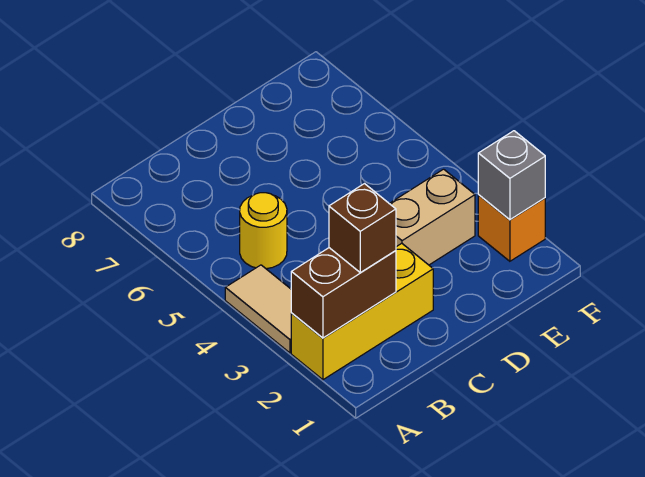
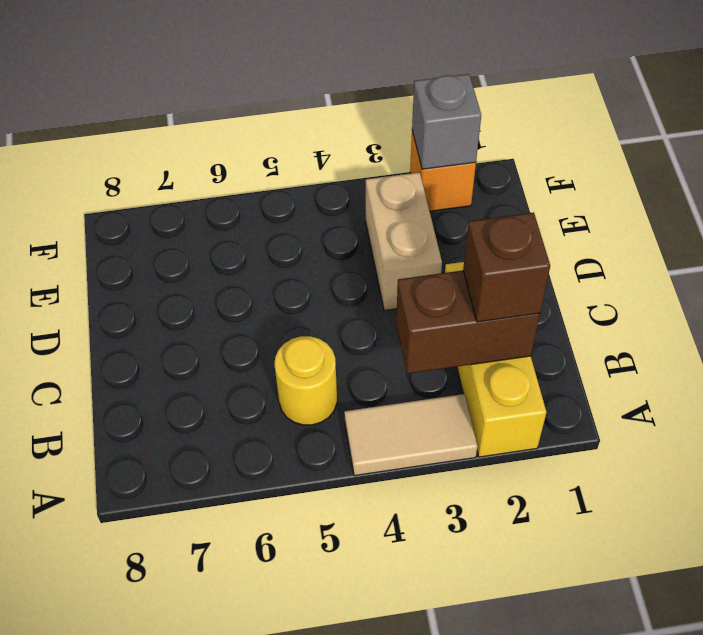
brown 1x2 brick [291,248,396,338] -> brown 1x2 brick turned to [396,270,540,374]

